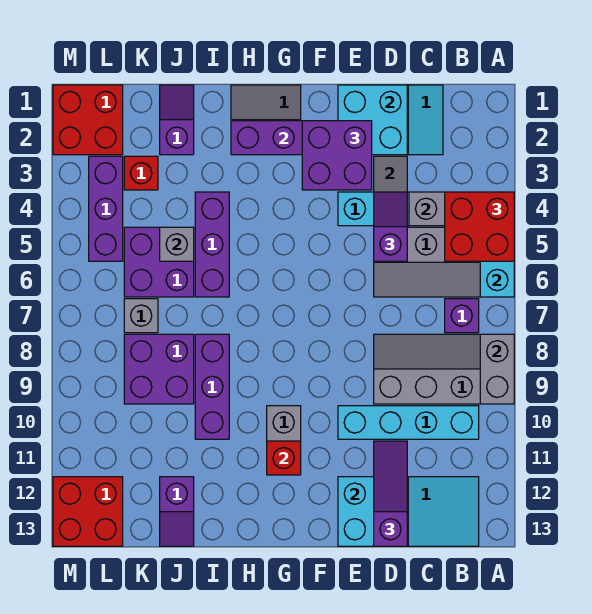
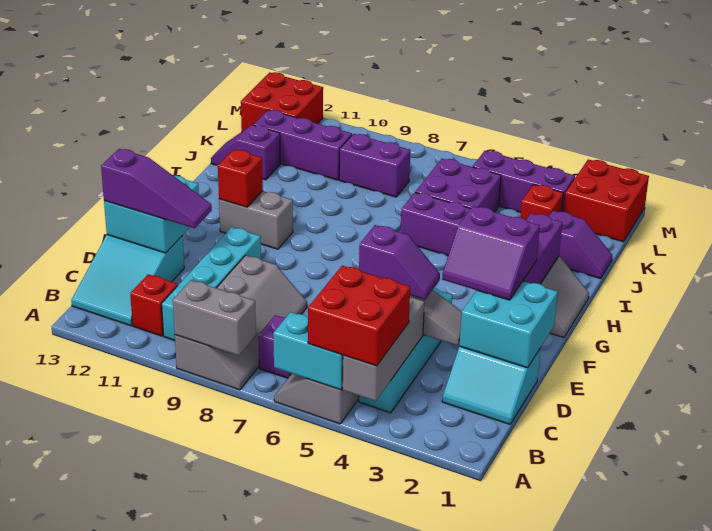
none -> red 1x1 brick [130,274,178,336]
purple 2x2 brick [302,121,372,190] -> purple 2x2 slope [442,206,540,300]
purple 1x3 brick [195,334,229,439] -> purple 1x3 brick moved to [254,110,352,180]
grey 1x1 brick [160,227,194,261] -> none
purple 2x2 brick [124,334,194,404] -> purple 1x2 brick [339,134,411,197]
grey 1x1 brick [124,299,158,333] -> none

